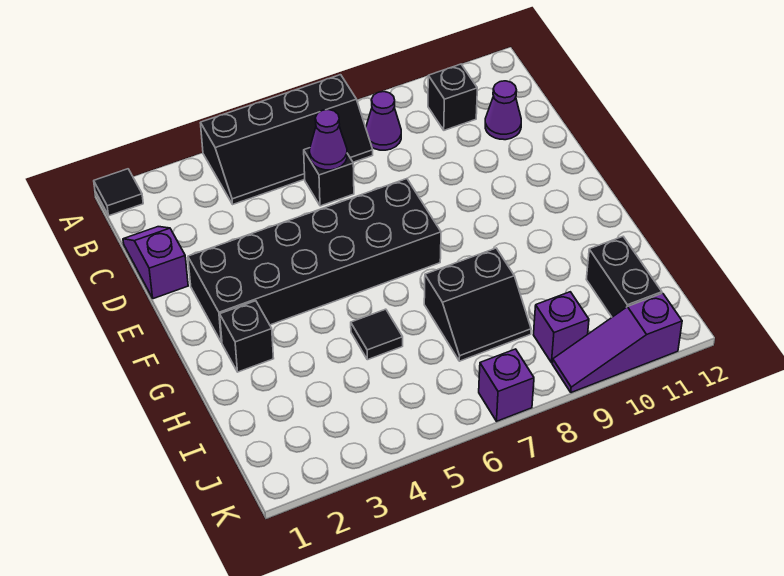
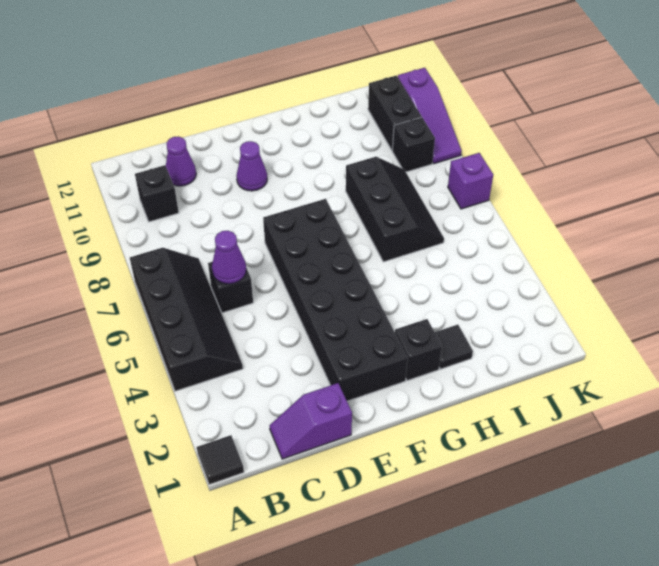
purple 1x1 cone [366,92,401,150] -> purple 1x1 cone moved to [236,141,267,191]
black 1x1 tile [351,309,403,360] -> black 1x1 tile moved to [435,325,473,369]
black 2x2 slope [424,248,531,361] -> black 2x3 slope [346,157,444,262]
black 1x2 brick [586,237,662,317] -> black 1x2 brick turned to [368,76,422,150]
purple 1x1 brick [534,292,589,363] -> black 1x1 brick [392,117,435,172]

